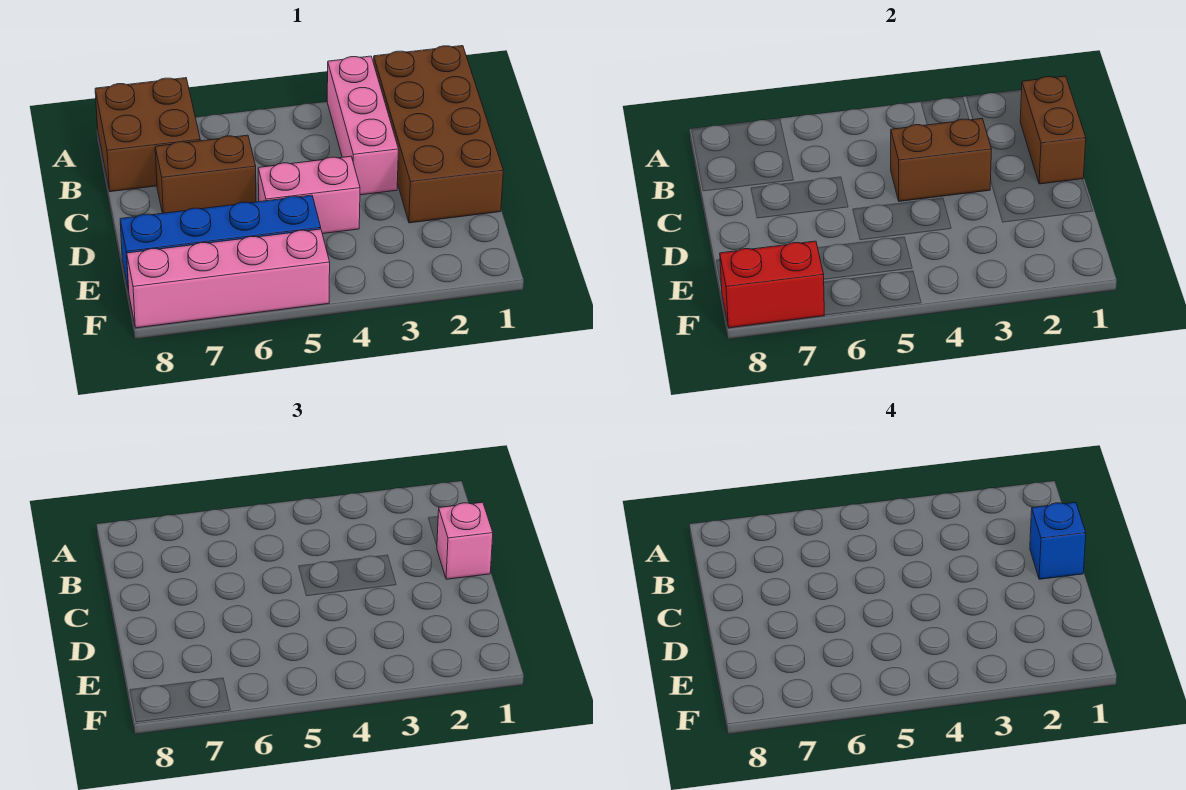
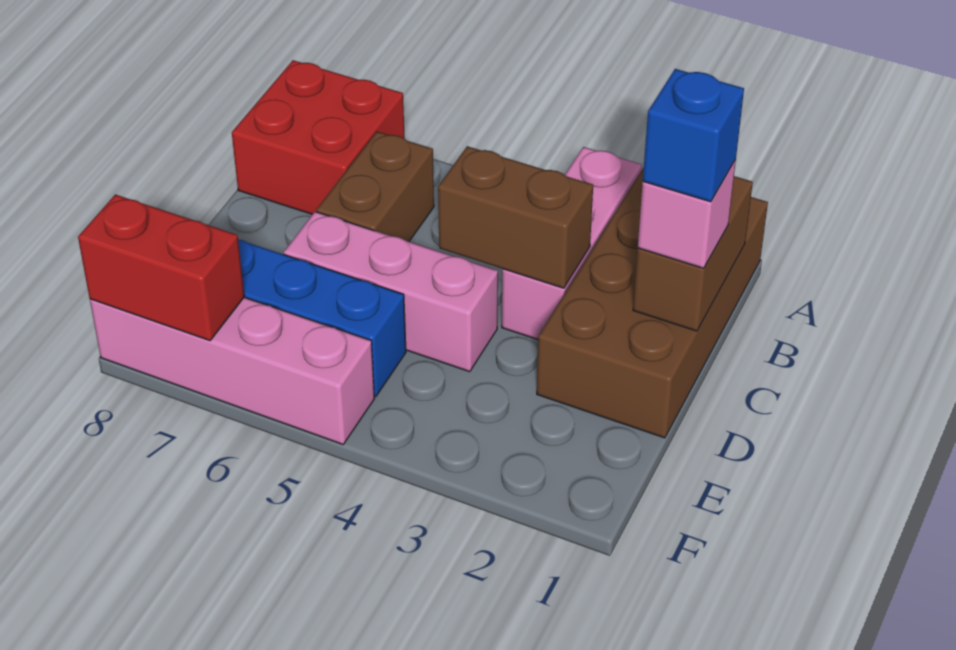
brown 2x2 brick [95,78,200,192] -> red 2x2 brick [232,60,405,214]
brown 1x2 brick [155,135,256,213] -> brown 1x2 brick turned to [316,132,434,242]
pink 1x2 brick [258,156,360,234] -> pink 1x3 brick [284,212,498,372]

